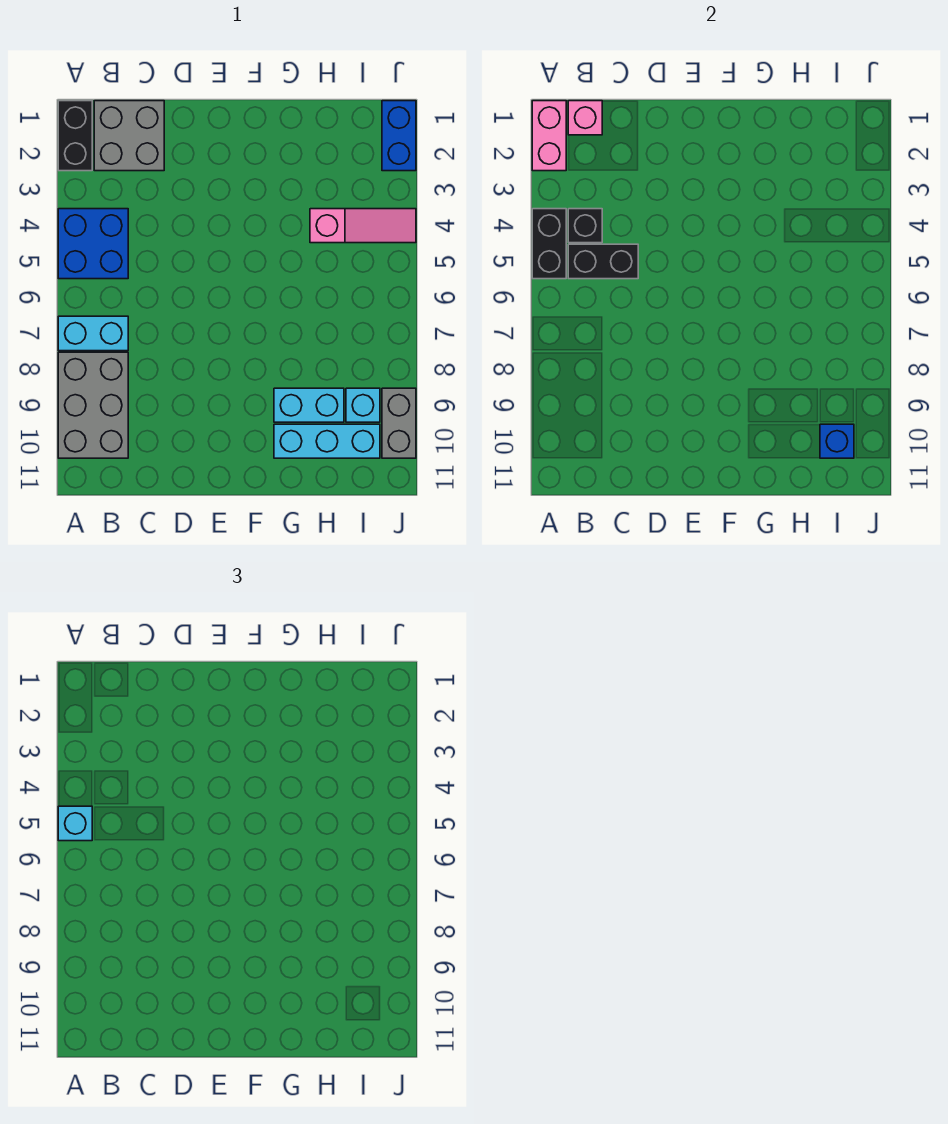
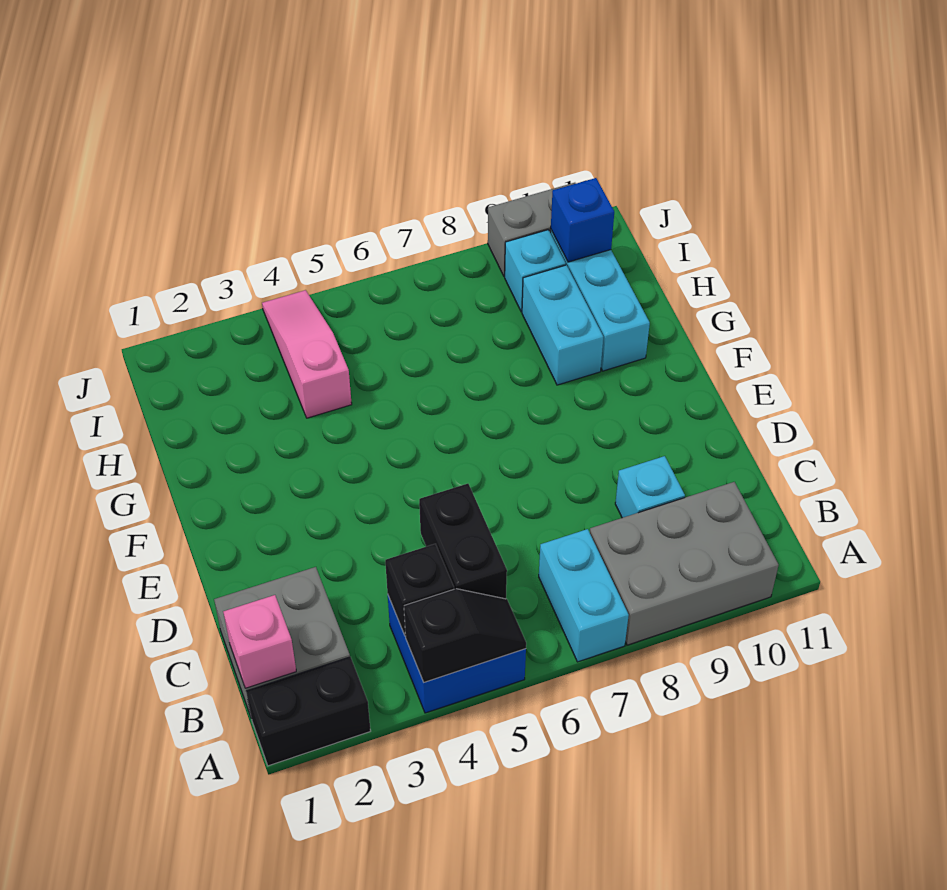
pink 1x2 brick [532,101,566,171] -> none
black 1x2 brick [532,209,566,279] -> black 1x2 slope [404,589,526,682]
cyan 1x1 brick [58,806,92,841] -> cyan 1x1 brick moved to [615,456,685,518]
blue 1x2 brick [382,101,416,171] -> none

